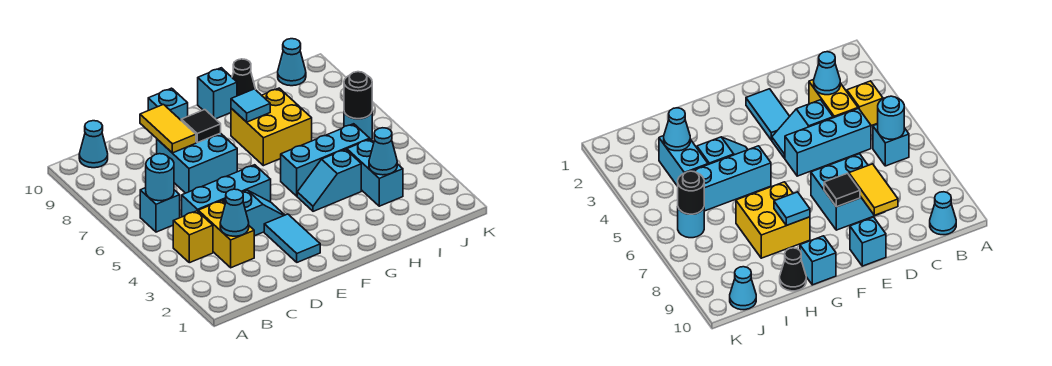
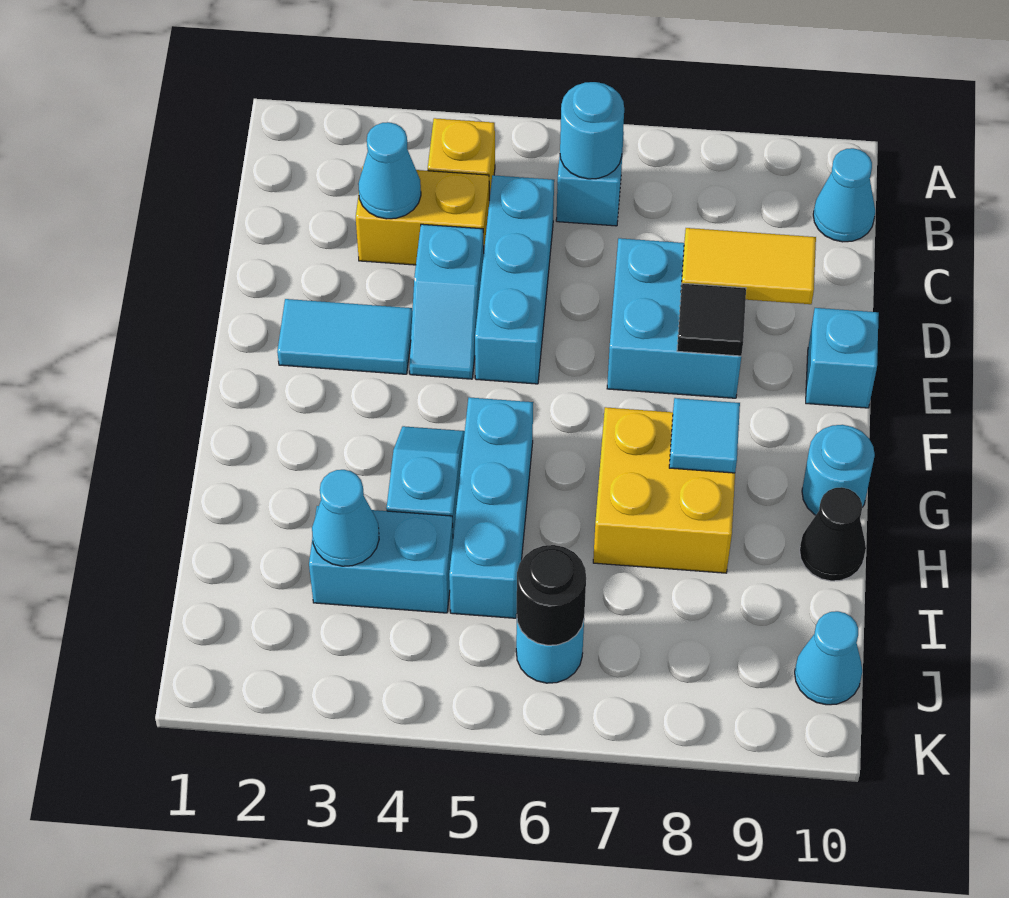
cyan 1x1 brick [198,68,237,119] -> cyan 1x1 round brick [802,425,875,515]

